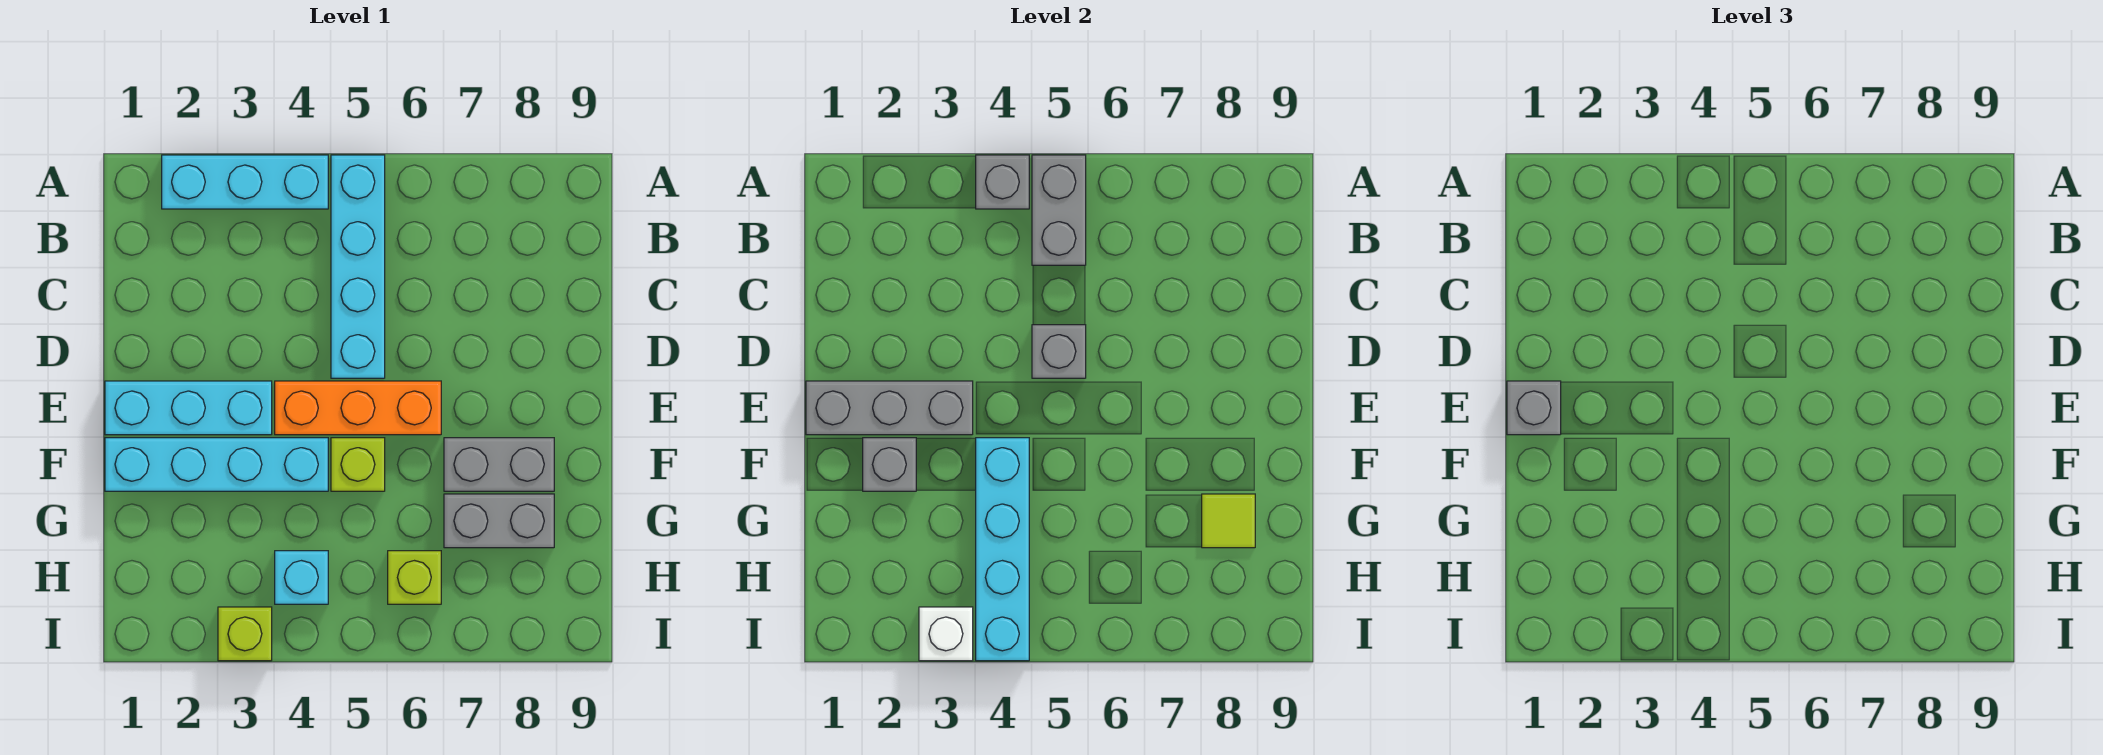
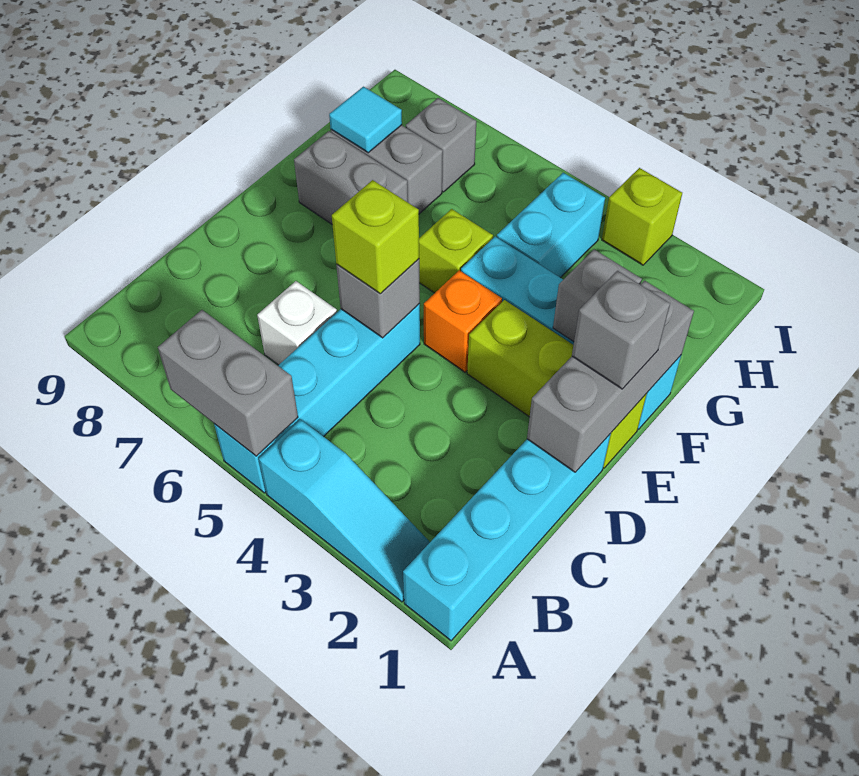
cyan 1x3 brick [162,155,328,209] -> cyan 1x3 slope [259,420,430,602]
grey 1x1 brick [976,155,1029,209] -> grey 1x1 brick moved to [406,98,476,192]
grey 1x2 brick [1032,155,1086,265] -> grey 1x2 brick turned to [158,310,298,456]
cyan 1x3 brick [105,381,272,435] -> lime 1x3 brick [467,300,647,468]
grey 1x3 brick [806,381,973,435] -> grey 1x3 brick turned to [527,281,694,472]
orange 1x3 brick [275,381,441,435] -> orange 1x1 brick [424,270,502,372]
cyan 1x4 brick [976,438,1029,661] -> cyan 1x4 brick moved to [403,434,611,641]
lime 1x1 tile [1202,494,1255,548] -> cyan 1x1 tile [329,87,402,153]
cyan 1x1 brick [275,551,328,604] -> cyan 1x2 brick [497,173,605,278]
lime 1x1 brick [388,551,441,604] -> lime 1x1 brick moved to [332,180,419,294]
white 1x1 brick [919,607,973,661] -> white 1x1 brick moved to [257,281,337,365]

